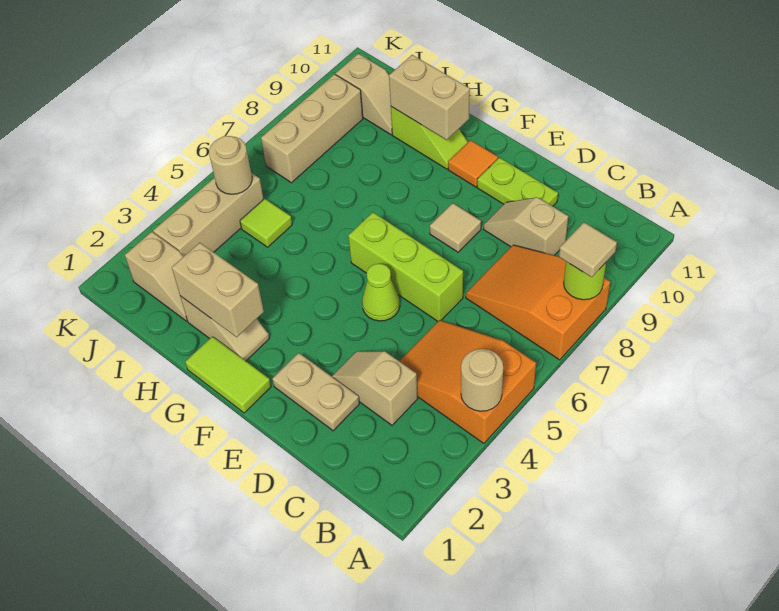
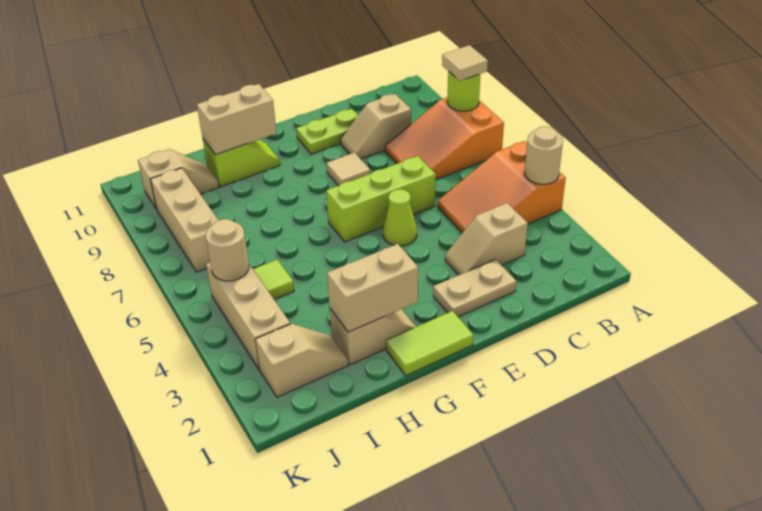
orange 1x1 tile [448,140,498,187] -> none

